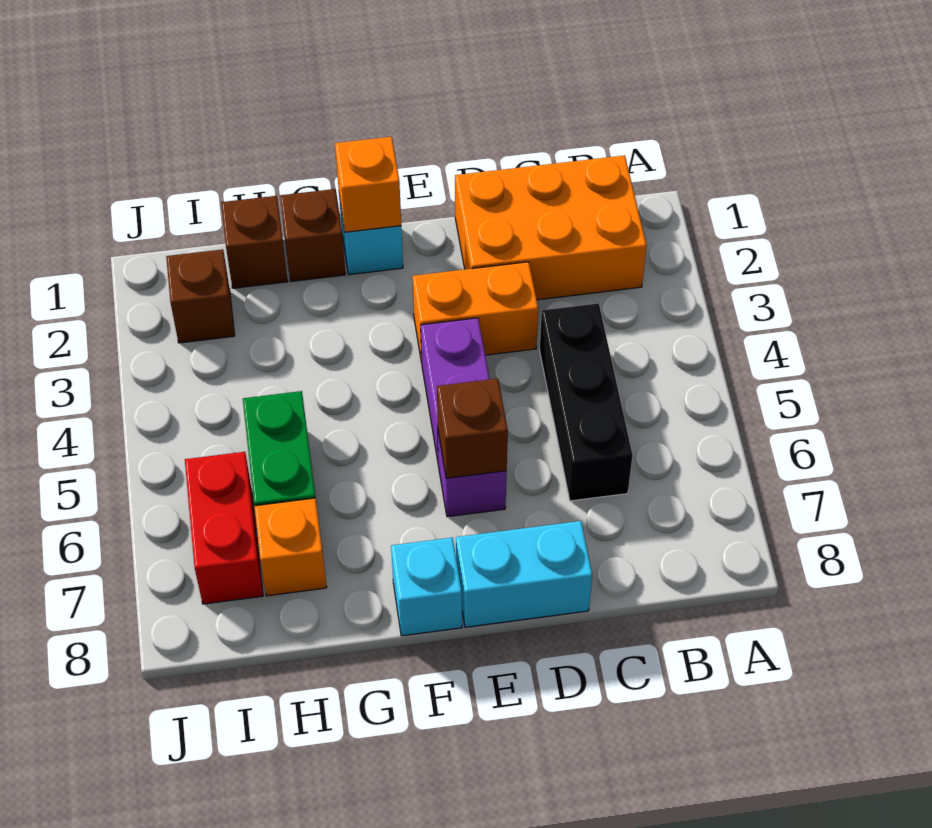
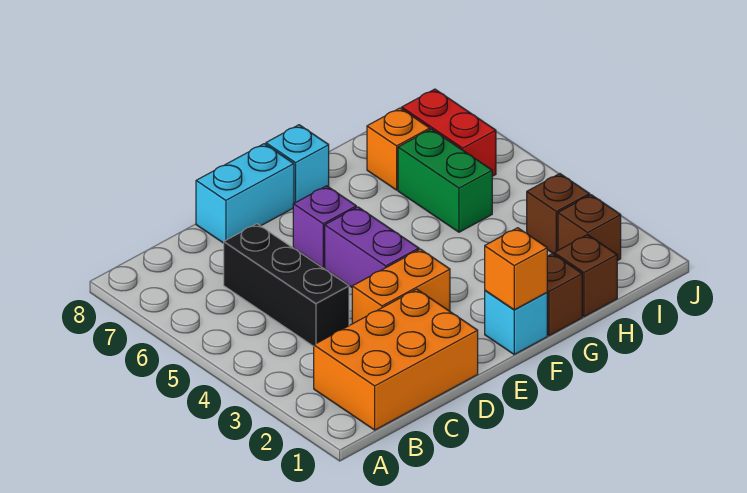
brown 1x1 brick [437,378,508,478] -> brown 1x1 brick moved to [527,174,590,254]

